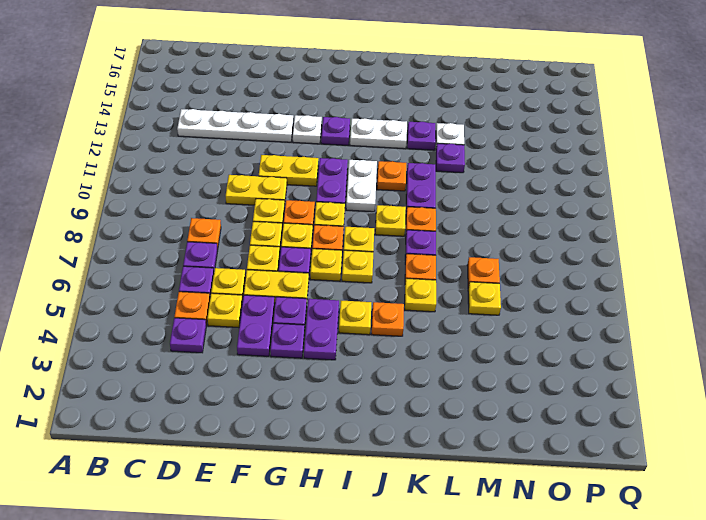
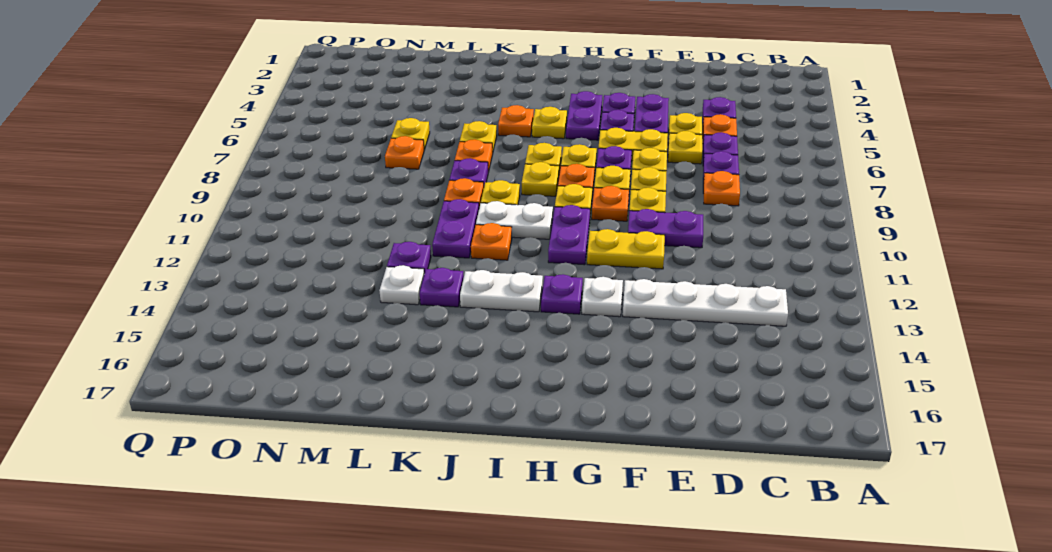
yellow 1x2 plate [226,175,287,205] -> purple 1x2 plate [628,209,703,248]
white 1x2 plate [346,160,377,212] -> white 1x2 plate turned to [476,201,553,239]

